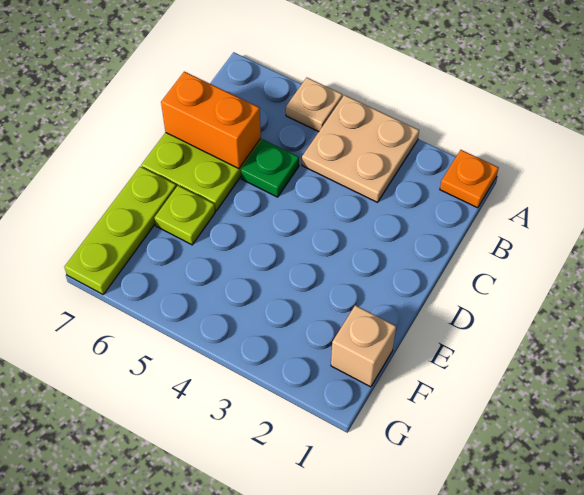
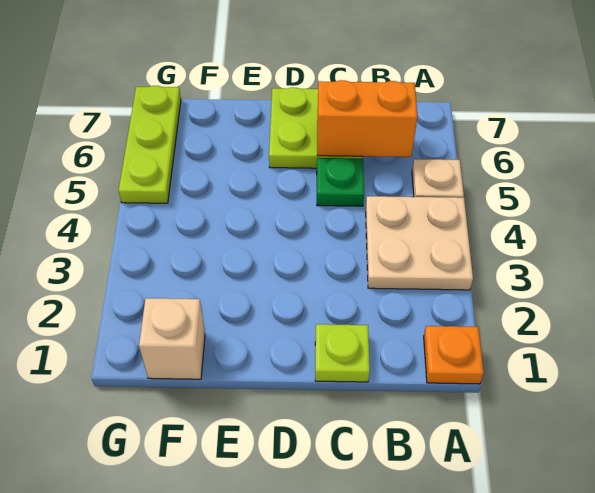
orange 1x2 brick [161,72,261,169] -> orange 1x2 brick turned to [317,80,417,157]
lime 1x1 plate [155,186,215,245] -> lime 1x1 plate moved to [315,324,370,382]
lime 1x3 plate [64,167,176,294] -> lime 1x3 plate turned to [119,86,181,203]

